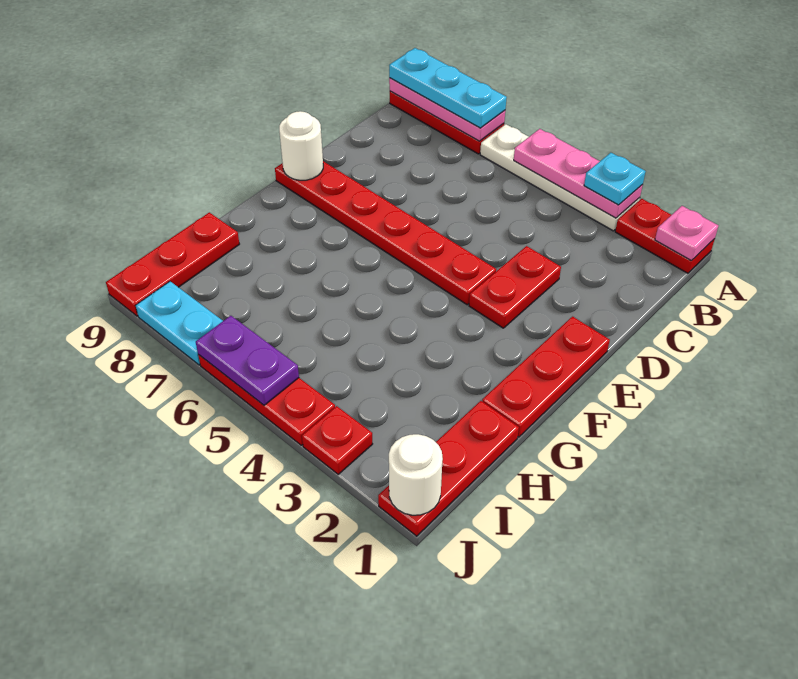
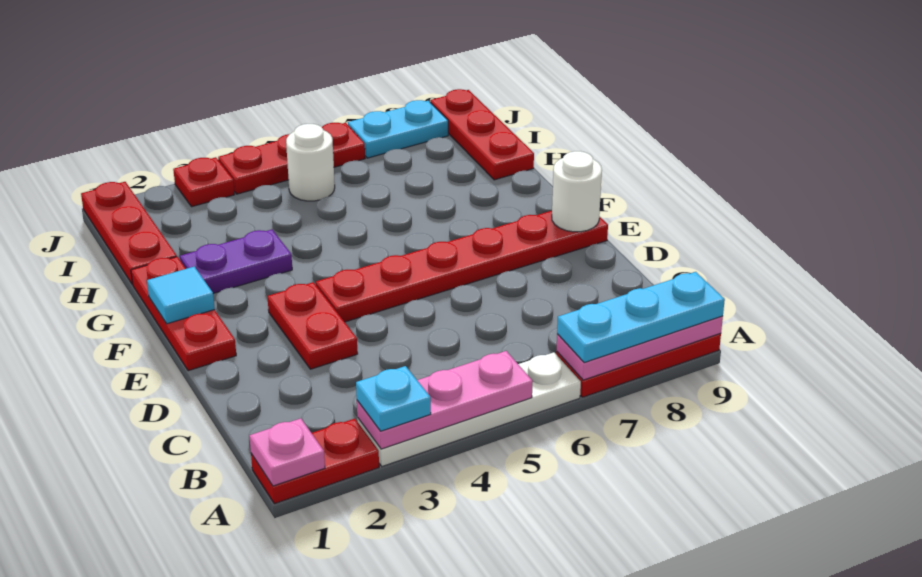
none -> cyan 1x1 tile [147,267,215,324]
white 1x1 round brick [389,434,443,515] -> white 1x1 round brick moved to [286,124,335,201]
purple 1x2 plate [196,316,299,405] -> purple 1x2 plate moved to [180,230,292,293]

